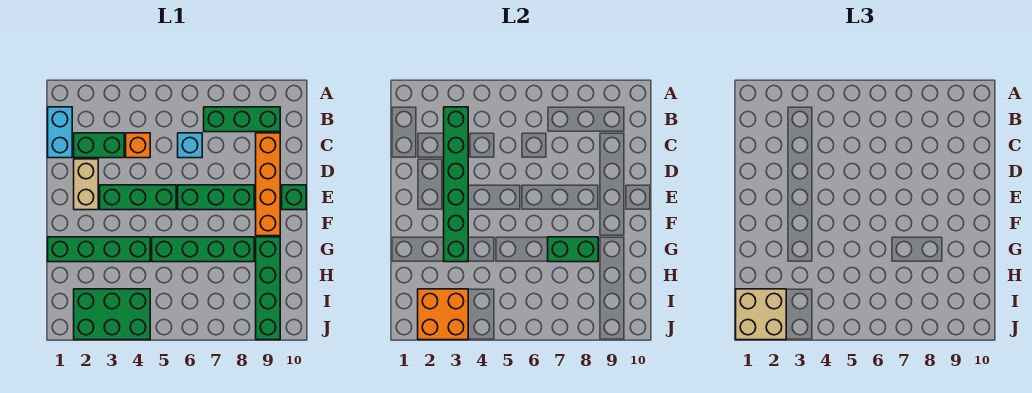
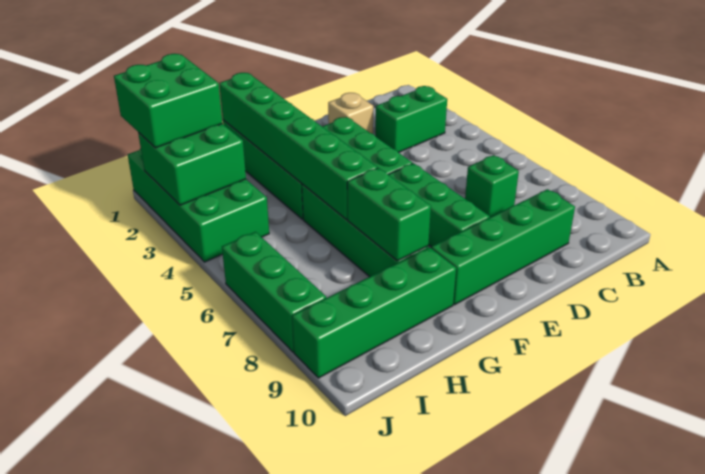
cyan 1x2 brick [48,107,72,158] -> none
green 1x6 brick [444,107,468,262] -> green 1x6 brick turned to [219,73,378,220]
green 1x3 brick [204,107,280,132] -> green 1x3 brick moved to [222,232,326,352]
green 1x2 brick [74,133,124,158] -> green 1x2 brick turned to [375,86,447,153]
orange 1x1 brick [126,133,150,158] -> none
cyan 1x1 brick [178,133,202,158] -> none
orange 1x4 brick [256,133,280,236] -> green 1x4 brick [431,189,575,305]
tan 1x2 brick [74,159,98,210] -> tan 1x1 brick [328,93,373,134]
green 1x1 brick [282,185,306,210] -> green 1x1 brick moved to [465,155,519,217]
tan 2x2 brick [736,289,786,340] -> green 2x2 brick [114,54,223,148]
green 2x3 brick [74,289,150,340] -> green 2x4 brick [128,148,269,262]
orange 2x2 brick [418,289,468,340] -> green 2x2 brick [138,124,246,205]

